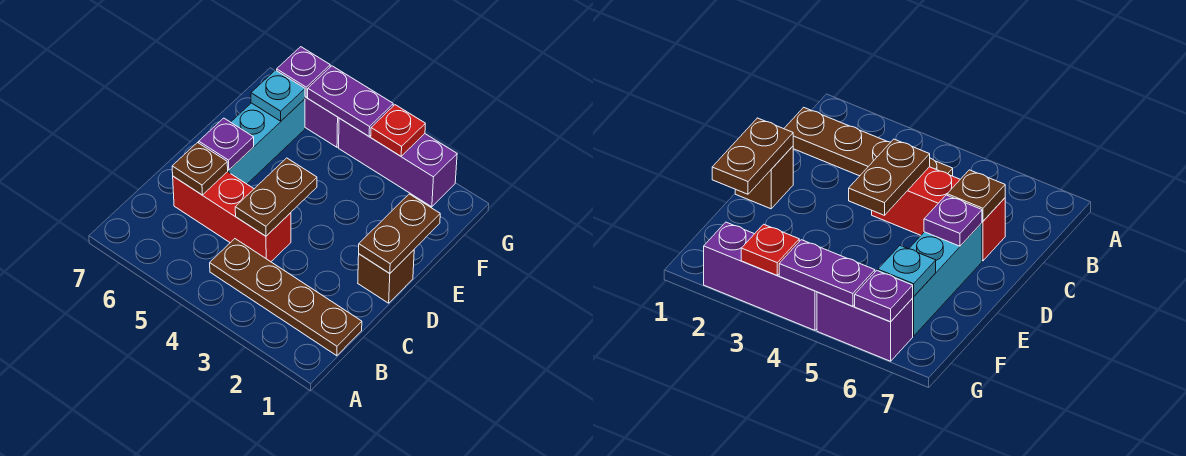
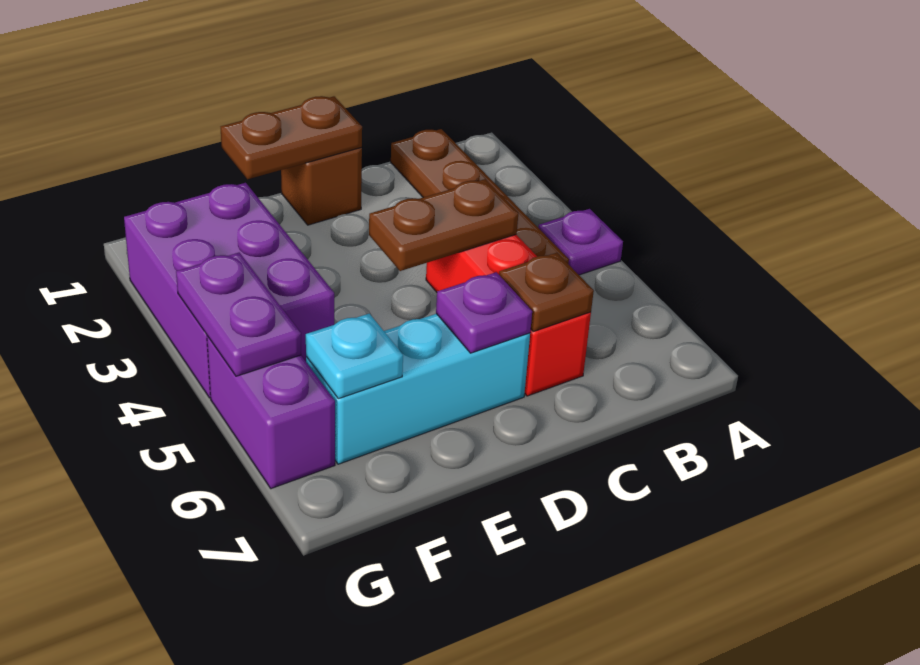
purple 1x3 brick [339,118,457,207] -> purple 2x3 brick [124,183,334,398]
red 1x1 plate [371,105,425,156] -> none
purple 1x1 plate [277,47,330,97] -> purple 1x1 plate moved to [538,209,623,275]

